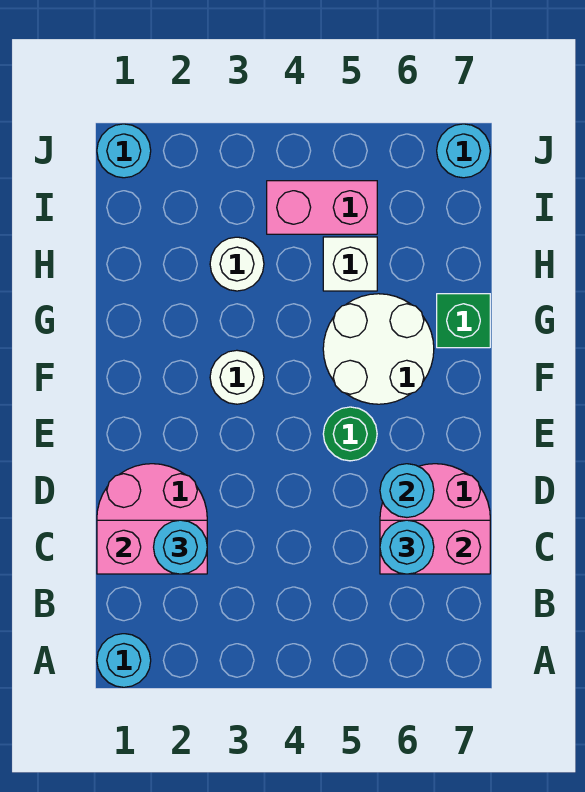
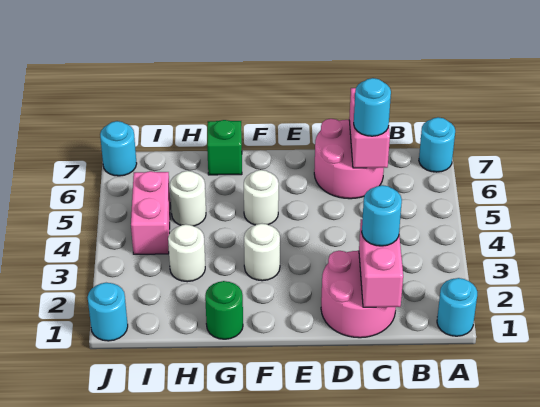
cyan 1x1 round brick [380,464,434,517] -> cyan 1x1 round brick moved to [419,117,455,172]
green 1x1 round brick [323,407,377,461] -> green 1x1 round brick moved to [205,281,243,339]
white 2x2 round brick [323,294,434,404] -> white 1x1 round brick [244,170,279,225]
white 1x1 brick [323,237,377,291] -> white 1x1 round brick [170,171,206,226]

